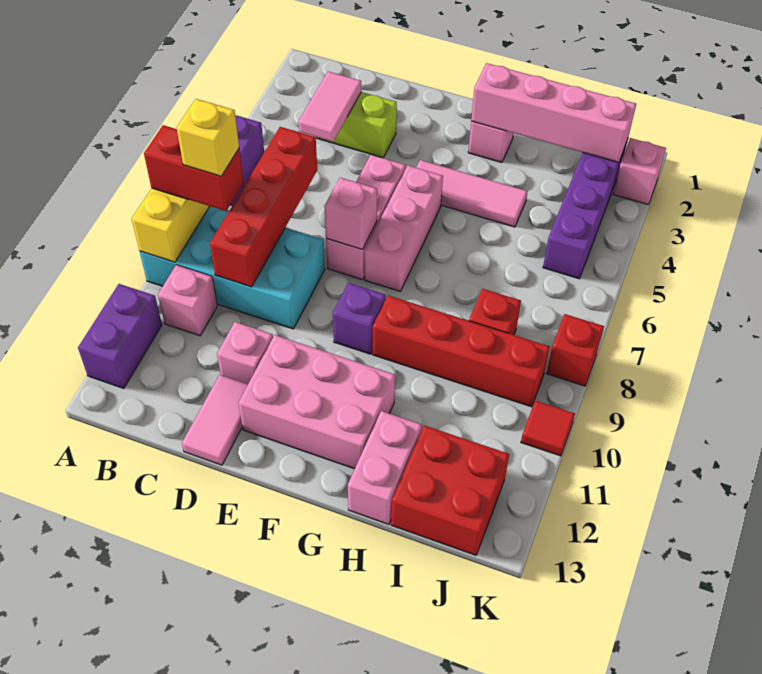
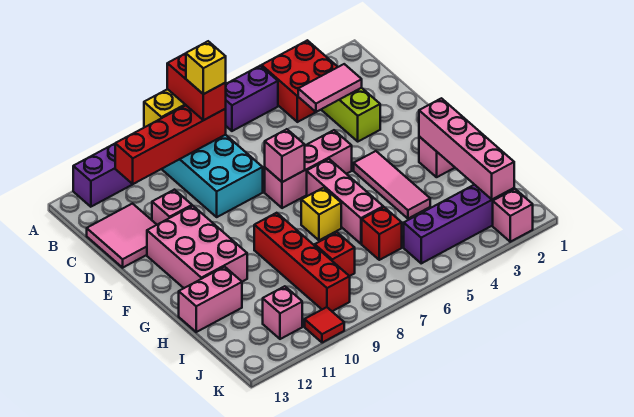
pink 1x1 brick [158,265,217,336] -> pink 1x1 brick moved to [263,286,302,339]
red 1x4 brick [210,127,317,287] -> red 1x4 brick moved to [115,106,226,184]
pink 1x2 tile [182,375,248,465] -> pink 2x2 tile [87,204,157,268]
pink 1x3 brick [364,166,443,291] -> pink 1x3 brick turned to [307,159,383,244]
purple 1x1 brick [333,283,386,354] -> none
none -> yellow 1x1 brick [301,188,341,240]
red 2x2 brick [391,425,509,555] -> red 2x2 brick moved to [262,40,337,122]
red 1x1 brick [546,314,604,386] -> red 1x1 brick moved to [362,207,402,260]

